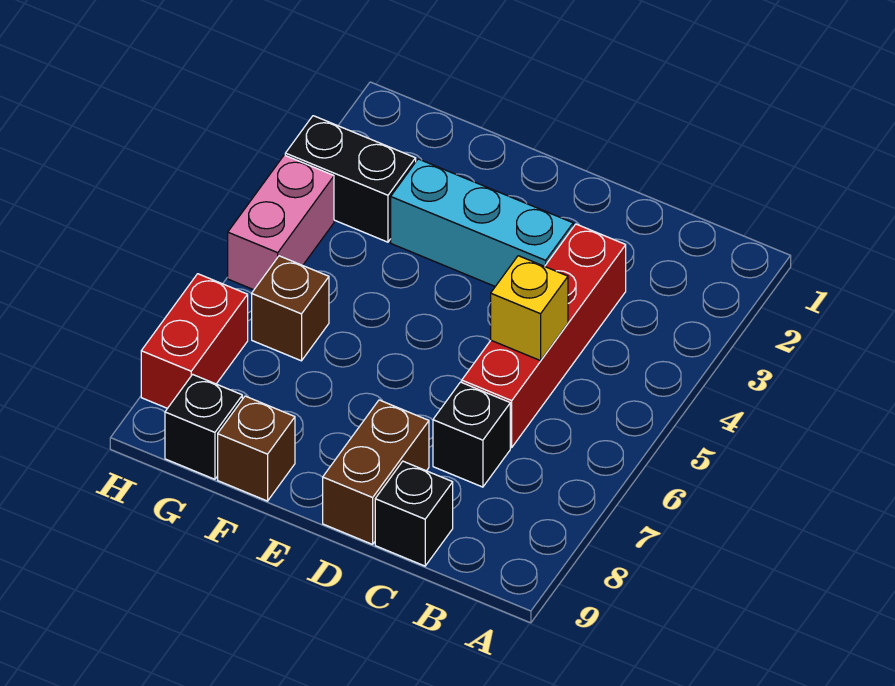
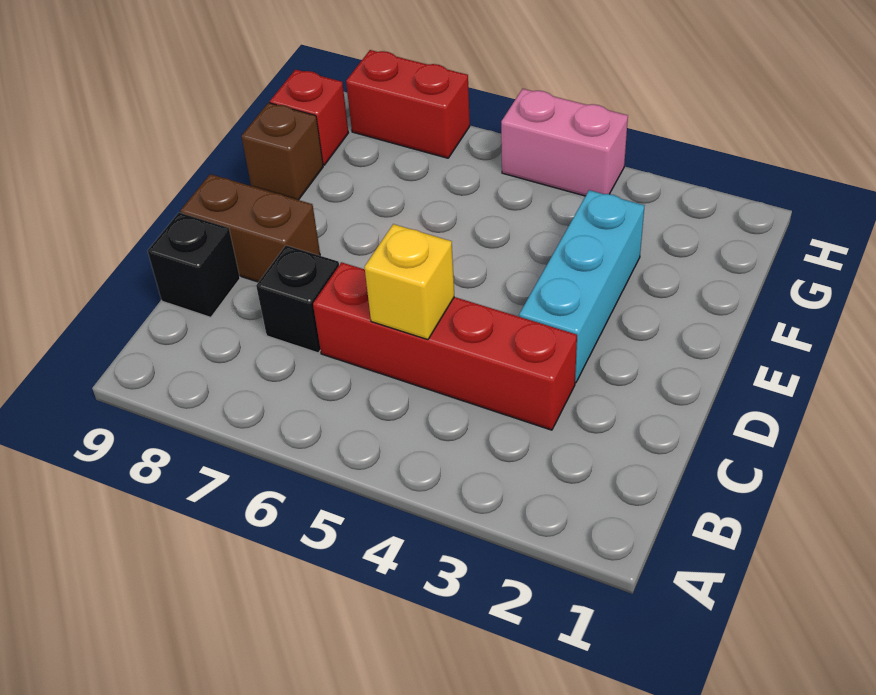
black 1x2 brick [285,116,416,242] -> none
brown 1x1 brick [252,256,329,361] -> none
black 1x1 brick [165,374,242,479] -> red 1x1 brick [270,69,348,165]

